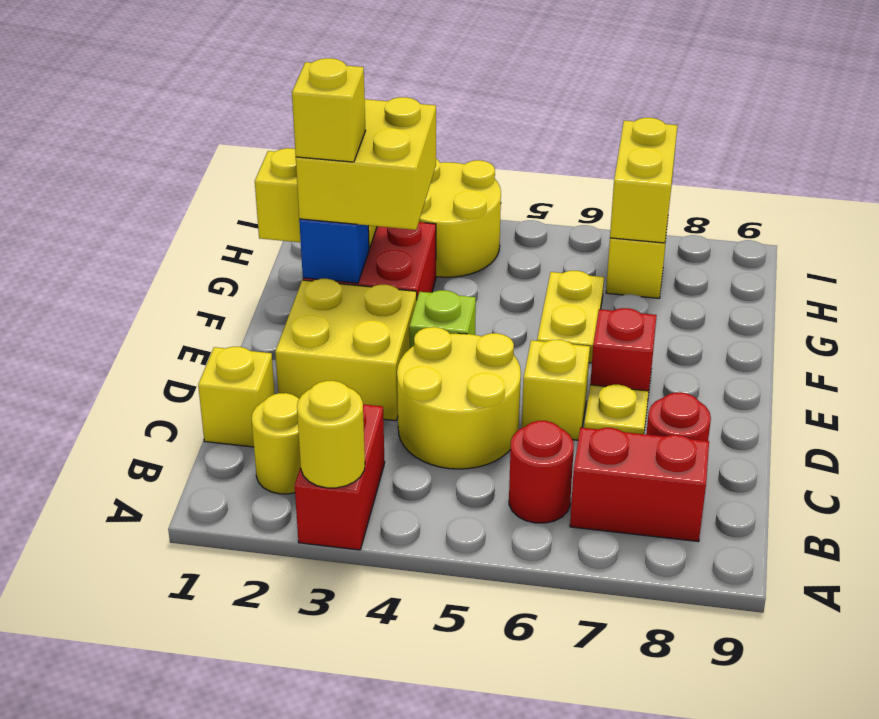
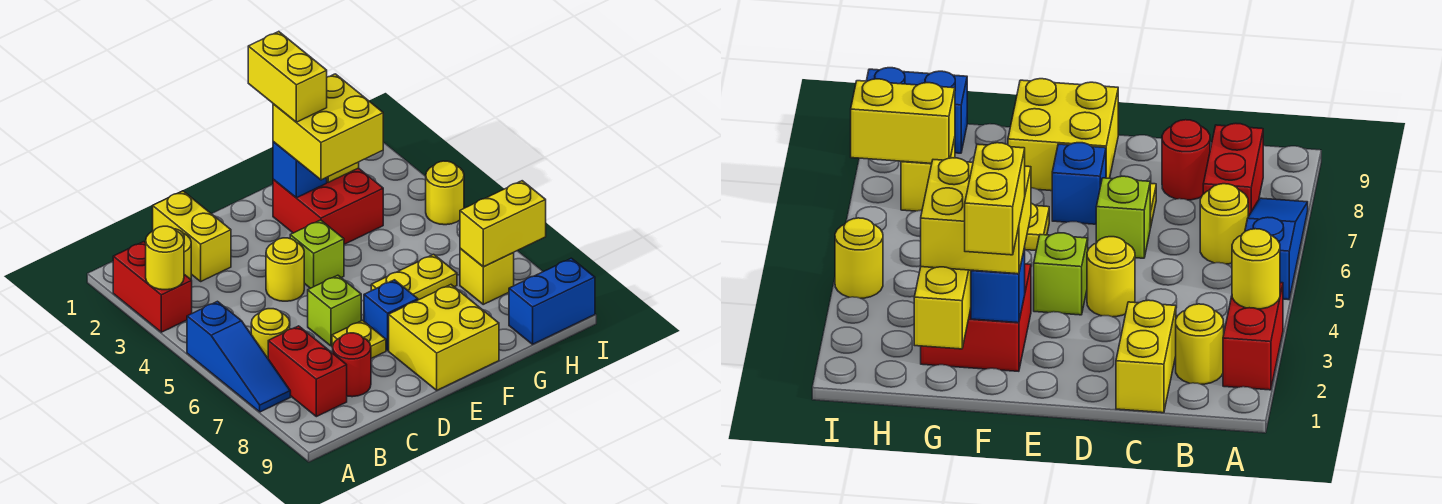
red 1x2 brick [295,404,385,550] -> red 1x2 brick turned to [113,242,192,332]
none -> blue 1x3 slope [187,301,290,412]
red 1x1 round brick [509,421,574,523] -> yellow 1x1 round brick [251,309,290,358]
yellow 1x1 brick [198,347,275,447] -> yellow 1x2 brick [153,191,231,281]
yellow 2x2 round brick [397,327,521,469] -> yellow 1x1 round brick [266,238,304,301]
yellow 2x2 brick [275,279,417,421] -> yellow 2x2 brick moved to [389,285,499,390]
yellow 1x1 brick [522,340,590,440] -> lime 1x1 brick [308,275,361,346]
red 1x1 brick [590,308,657,395] -> blue 1x1 brick [364,280,418,350]
yellow 1x1 brick [292,58,365,162] -> yellow 1x2 brick [248,32,327,122]
yellow 2x2 round brick [419,159,501,277] -> yellow 1x1 round brick [426,161,464,225]
none -> blue 1x2 brick [509,258,595,344]

